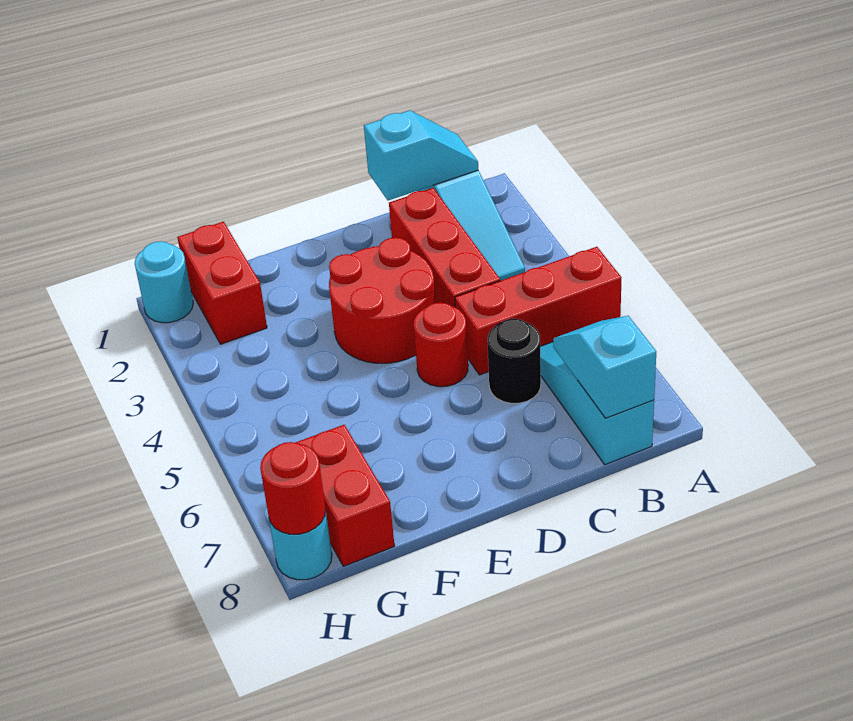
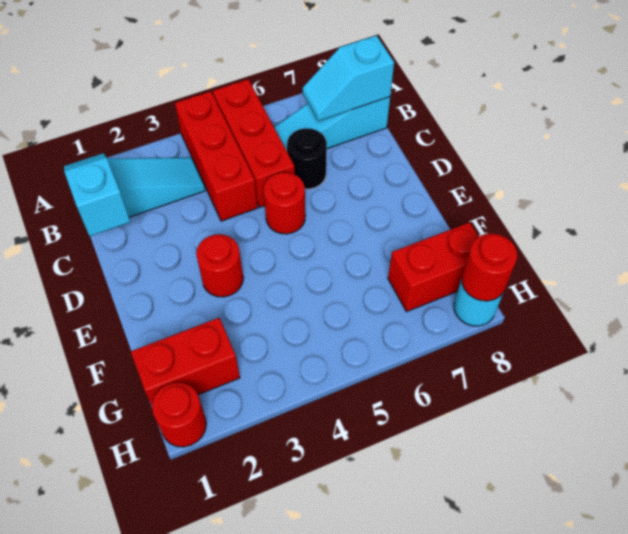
red 1x3 brick [389,188,500,307] -> red 1x3 brick turned to [175,91,258,221]
red 2x2 round brick [329,238,435,364] -> red 1x1 round brick [196,234,243,297]
cyan 1x1 round brick [135,241,193,323] -> red 1x1 round brick [152,382,206,447]

